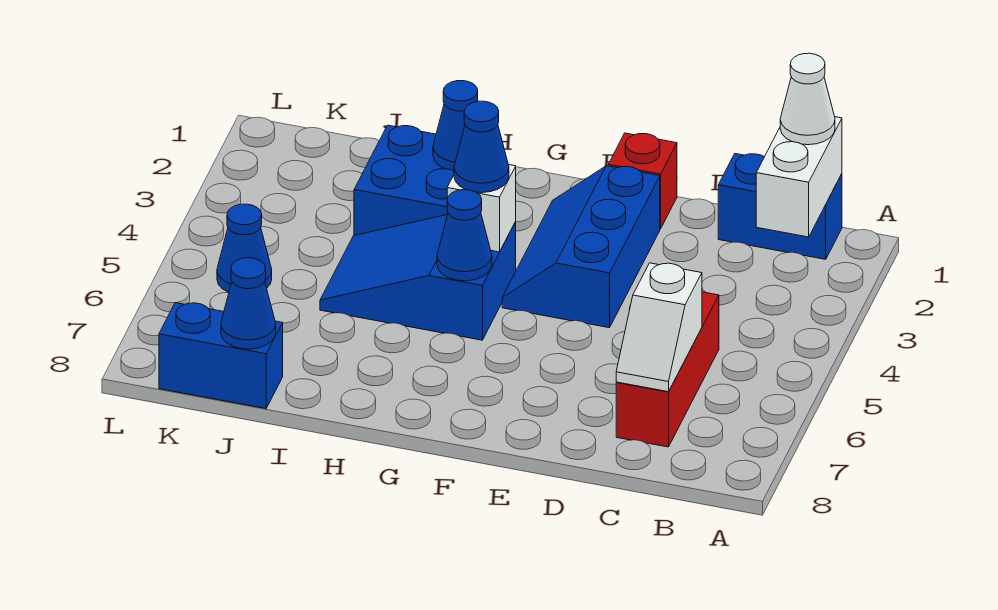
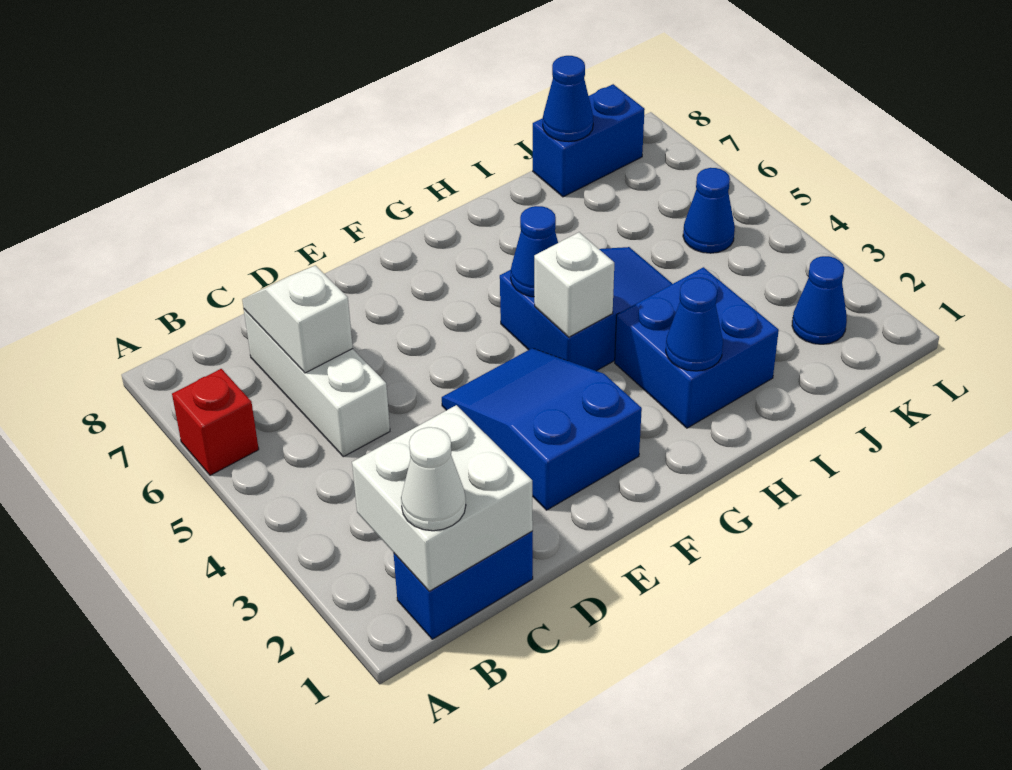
white 1x2 brick [756,117,842,237] -> white 2x2 brick [352,405,533,591]
red 1x3 brick [616,292,719,447] -> white 1x3 brick [244,309,390,457]
red 1x1 brick [608,133,677,229] -> red 1x1 brick moved to [172,369,259,475]
blue 2x3 slope [502,166,660,328] -> blue 2x3 slope turned to [442,348,642,510]
blue 1x1 cone [454,101,509,193] -> blue 1x1 cone moved to [792,256,847,344]

